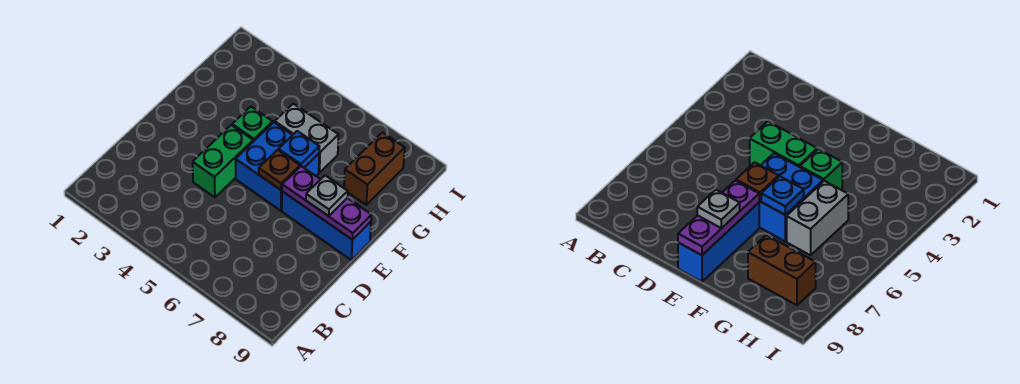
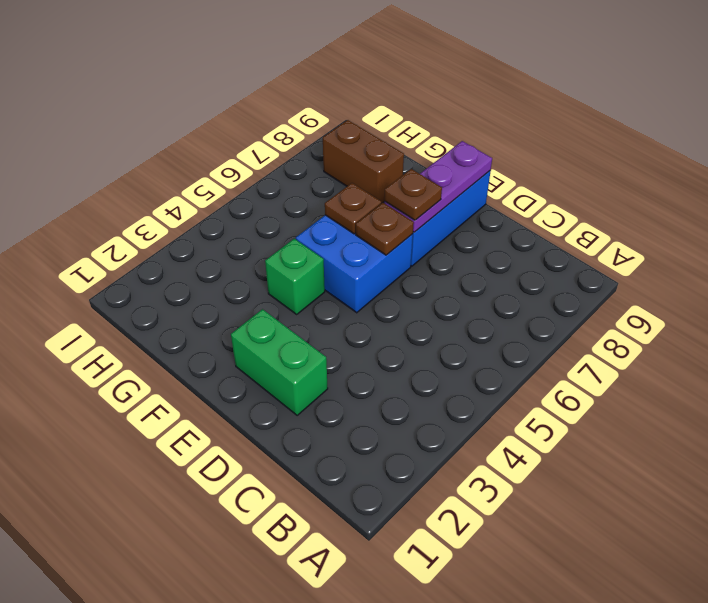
green 1x2 brick [193,125,253,197] -> green 1x2 brick moved to [231,309,328,415]
none -> brown 1x1 plate [384,169,442,220]
grey 1x1 plate [306,176,348,216] -> none
blue 1x1 plate [279,131,319,168] -> brown 1x1 plate [325,183,381,234]
grey 1x2 brick [275,104,339,173] -> none

